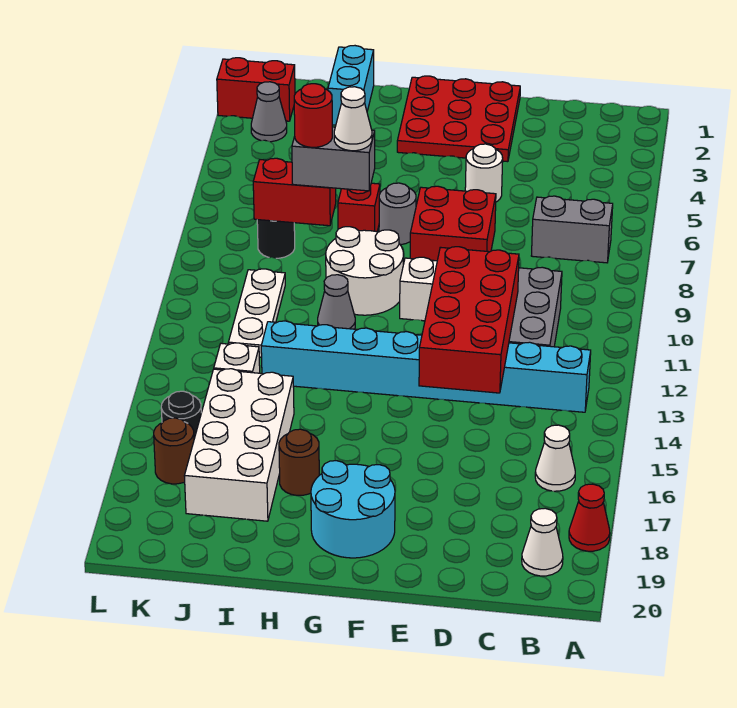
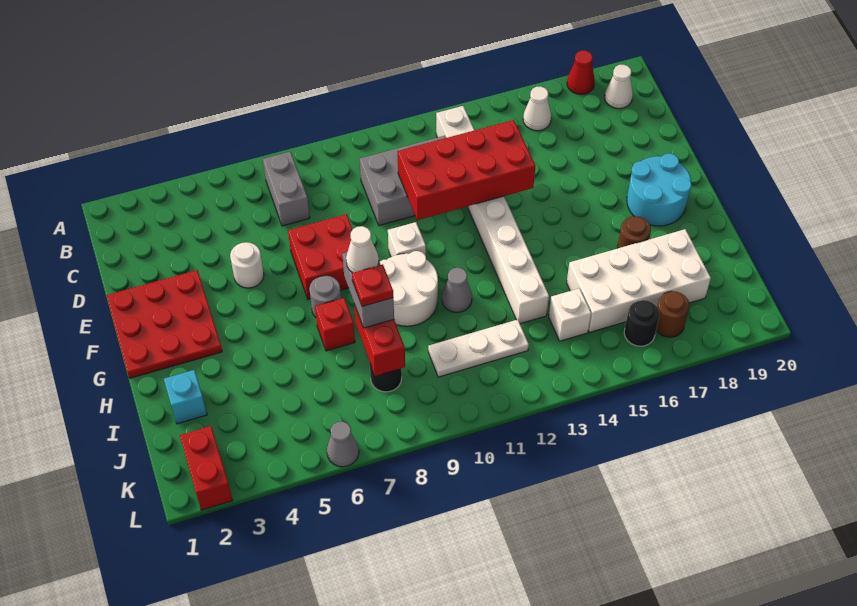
cyan 1x8 brick [261,321,591,412] -> white 1x8 brick [436,106,549,324]
cyan 1x2 brick [328,46,374,125] -> cyan 1x1 brick [164,370,207,424]
red 1x1 round brick [294,84,332,147] -> red 1x1 plate [352,264,393,307]
grey 1x1 cone [251,82,287,142] -> grey 1x1 cone moved to [327,422,359,467]

